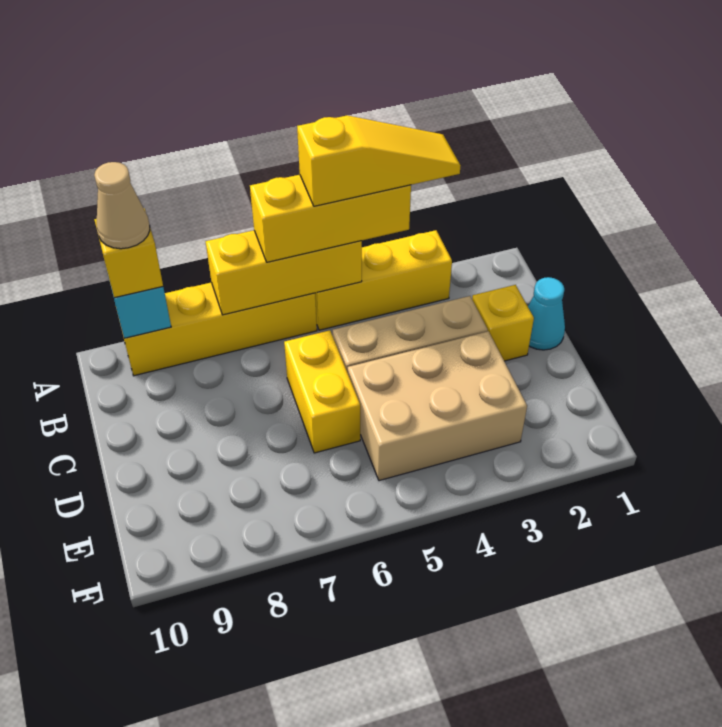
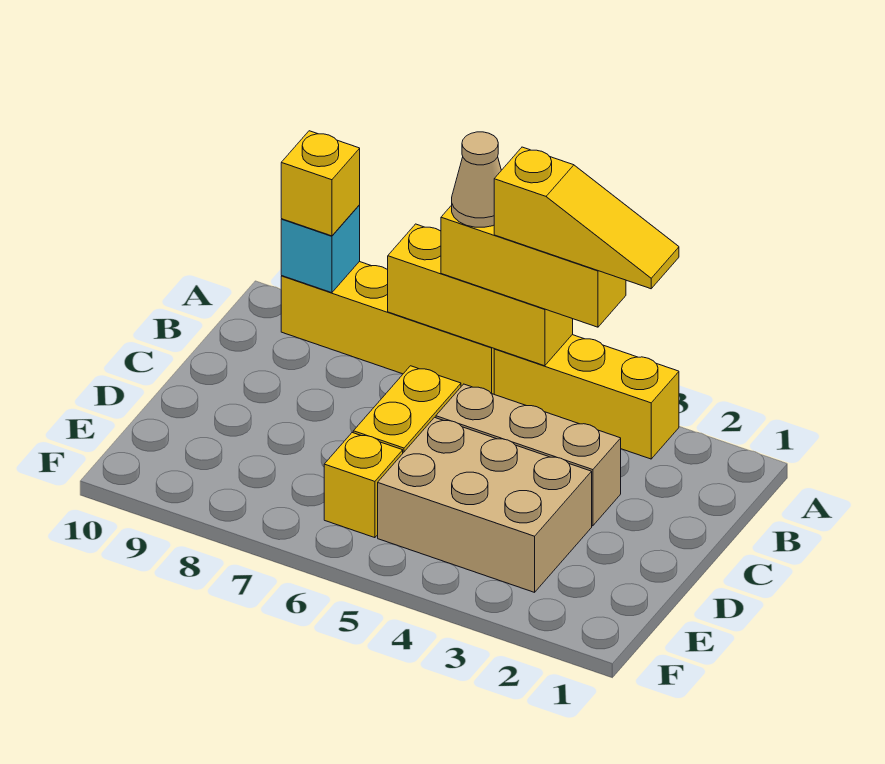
tan 1x1 cone [94,162,150,249] -> tan 1x1 cone moved to [452,132,501,227]
cyan 1x1 cone [528,277,565,350] -> none
yellow 1x1 brick [472,285,534,361] -> yellow 1x1 brick moved to [324,433,403,538]

